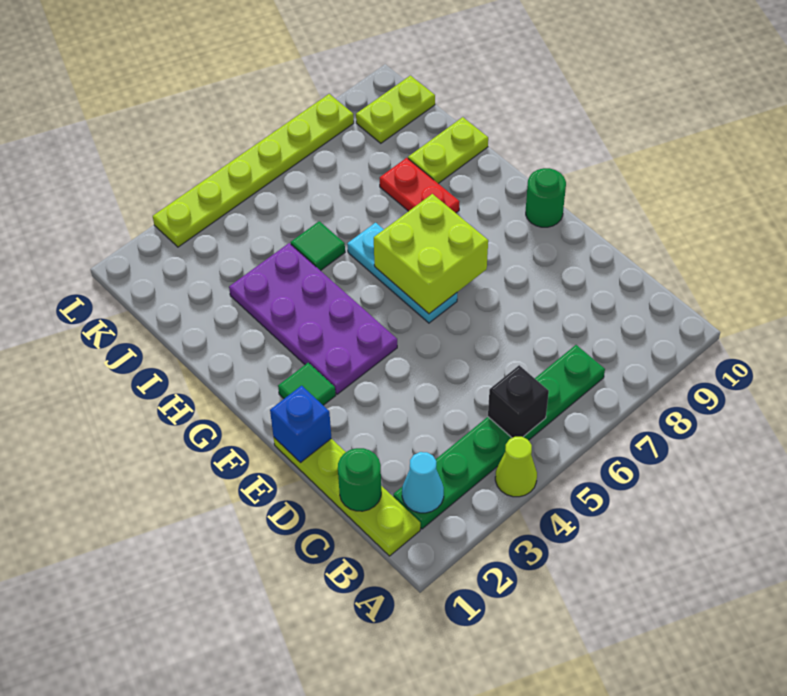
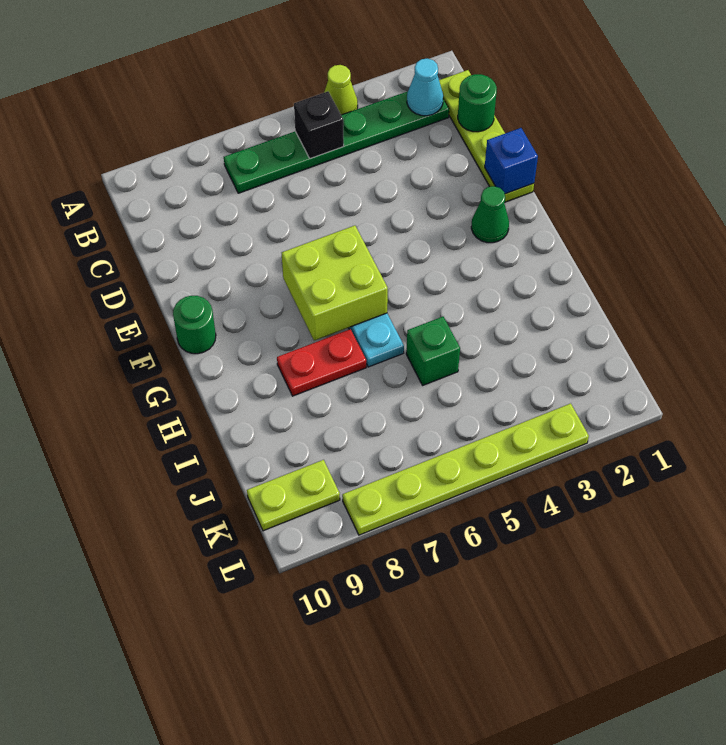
green 1x1 tile [278,363,336,405] -> green 1x1 cone [471,186,509,243]
purple 2x4 plate [229,243,397,394] -> none
red 1x2 plate [380,158,460,213] -> red 1x2 plate turned to [277,329,366,396]
green 1x1 tile [291,221,345,271] -> green 1x1 brick [406,317,460,385]
lime 1x2 plate [408,117,488,184] -> none

